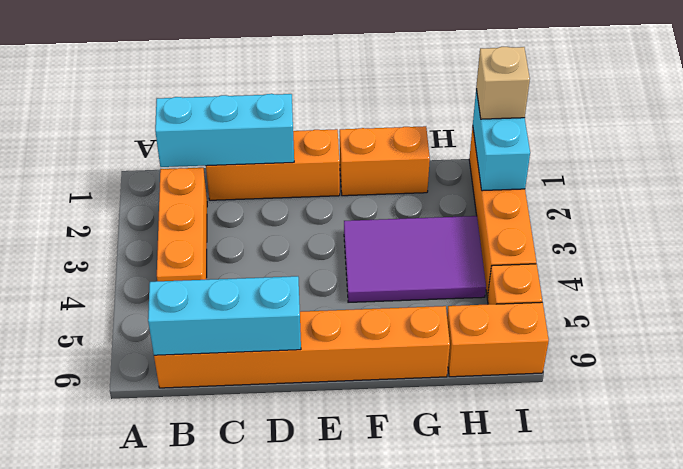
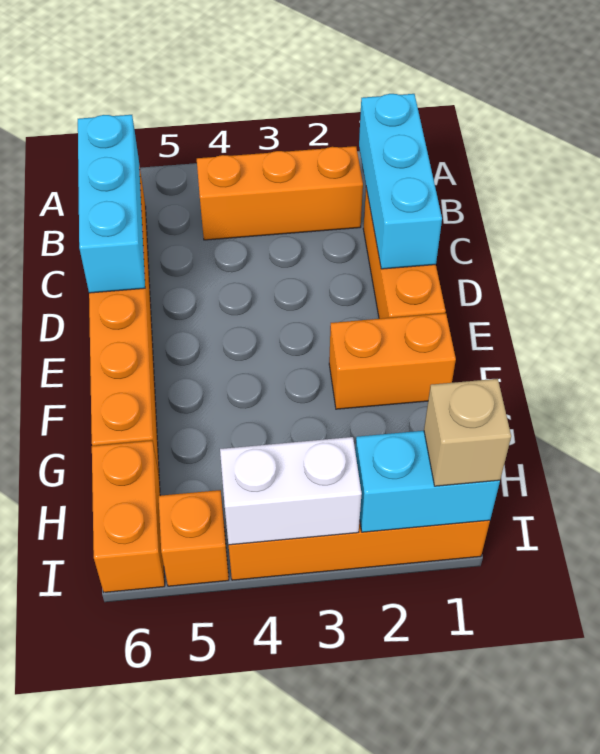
orange 1x2 brick [340,126,430,196] -> orange 1x2 brick turned to [329,313,456,409]
purple 2x3 tile [344,216,486,302] -> none
none -> white 1x2 brick [220,437,362,545]

